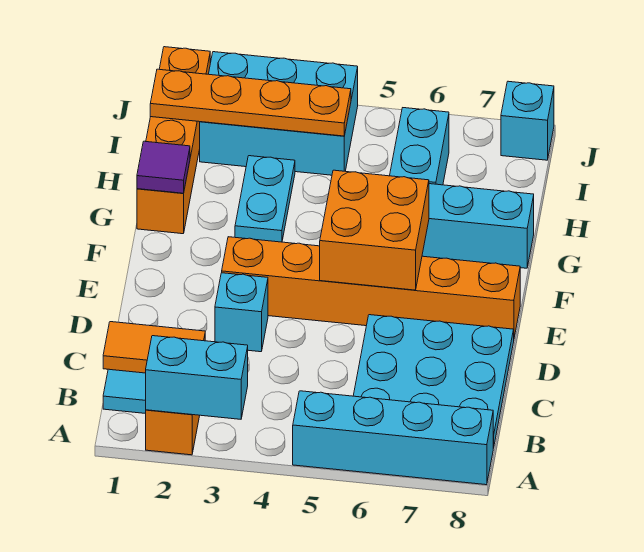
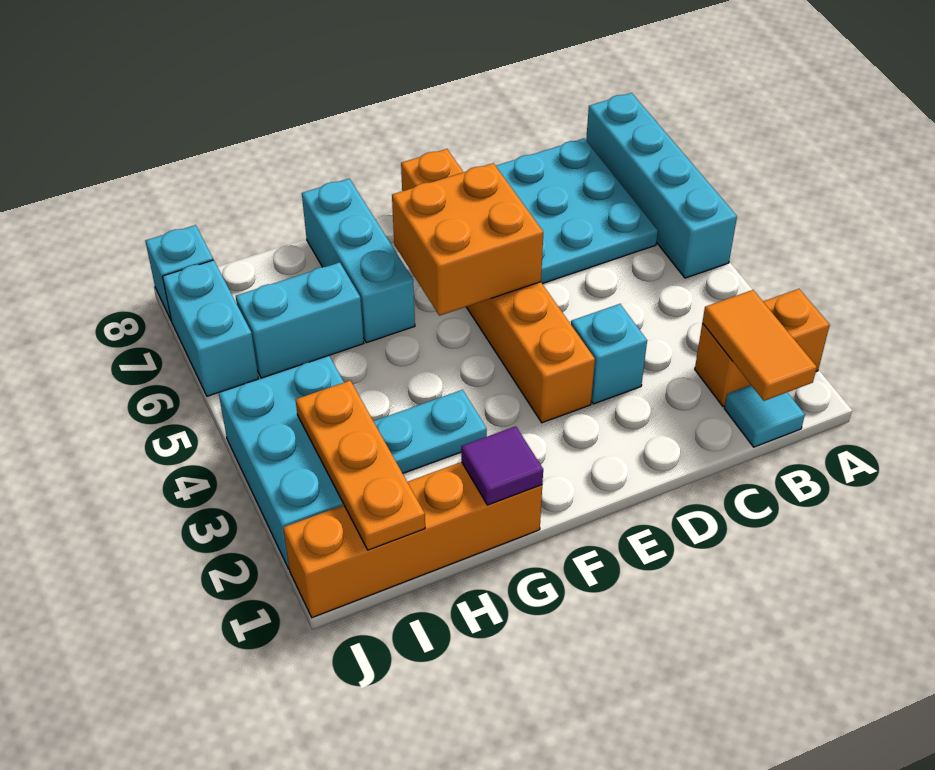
cyan 1x2 brick [146,336,248,419] -> cyan 1x2 brick moved to [162,260,258,396]
orange 1x4 plate [150,69,351,136] -> orange 1x3 plate [296,381,425,550]

